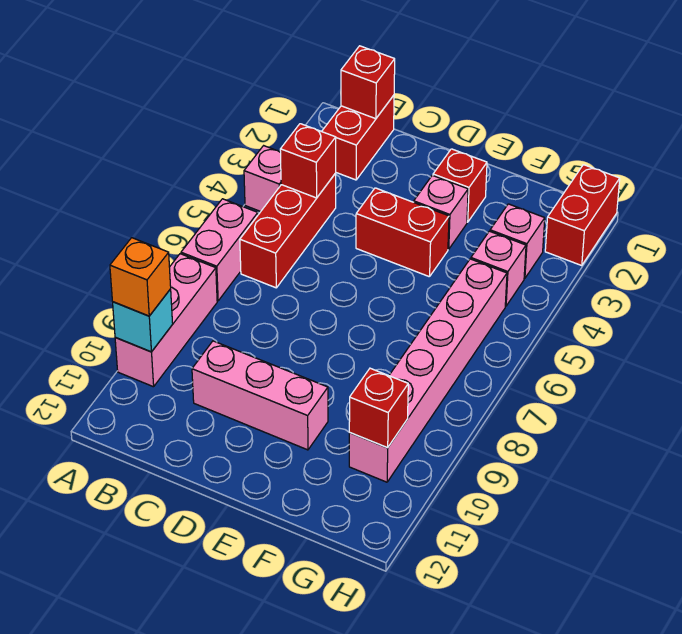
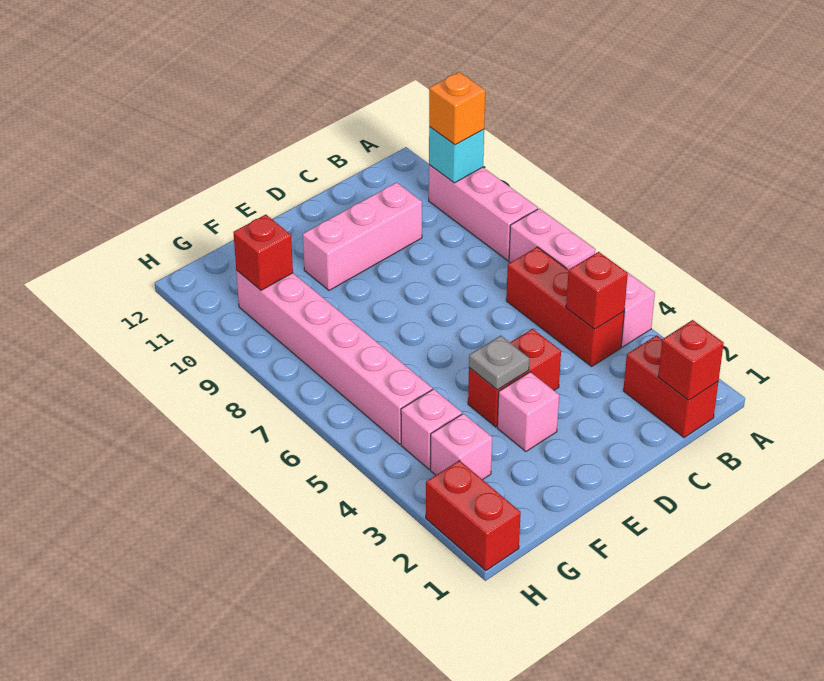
red 1x1 brick [433,149,487,222] -> none
none -> grey 1x1 plate [469,336,529,390]

